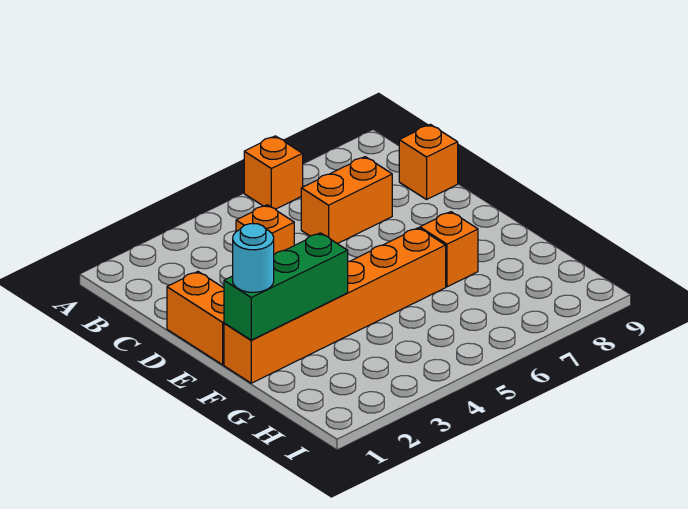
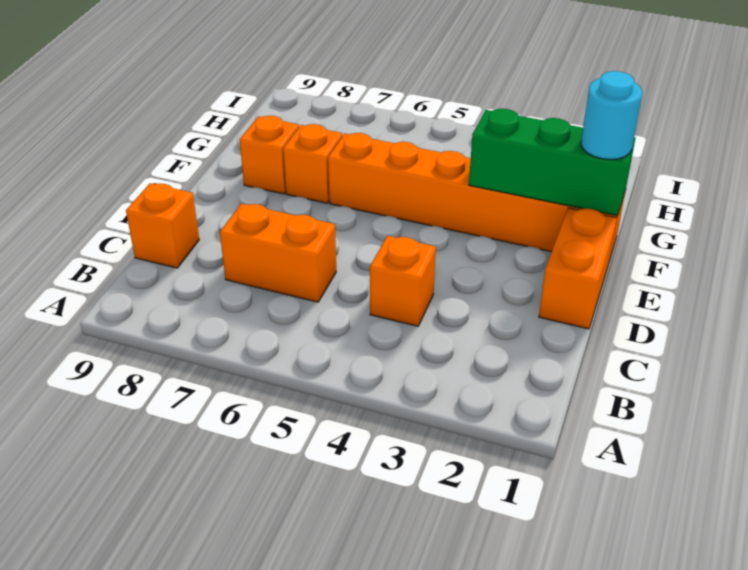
orange 1x1 brick [244,136,303,209] -> orange 1x1 brick moved to [240,116,299,194]

